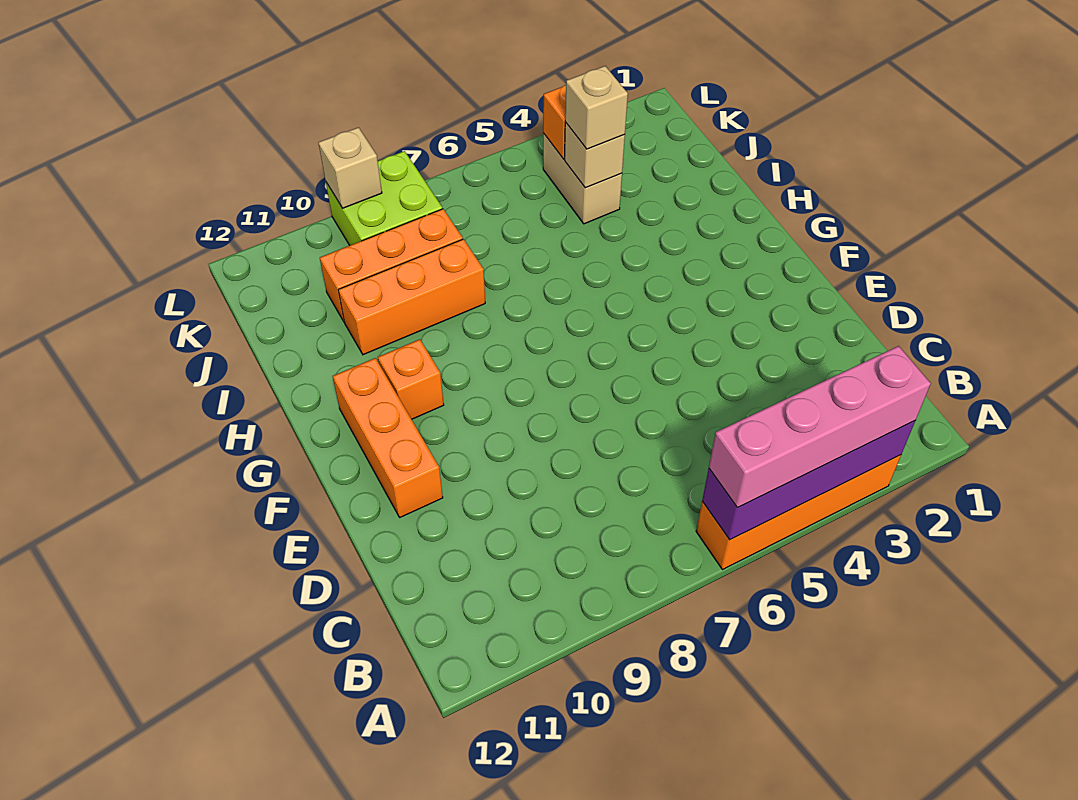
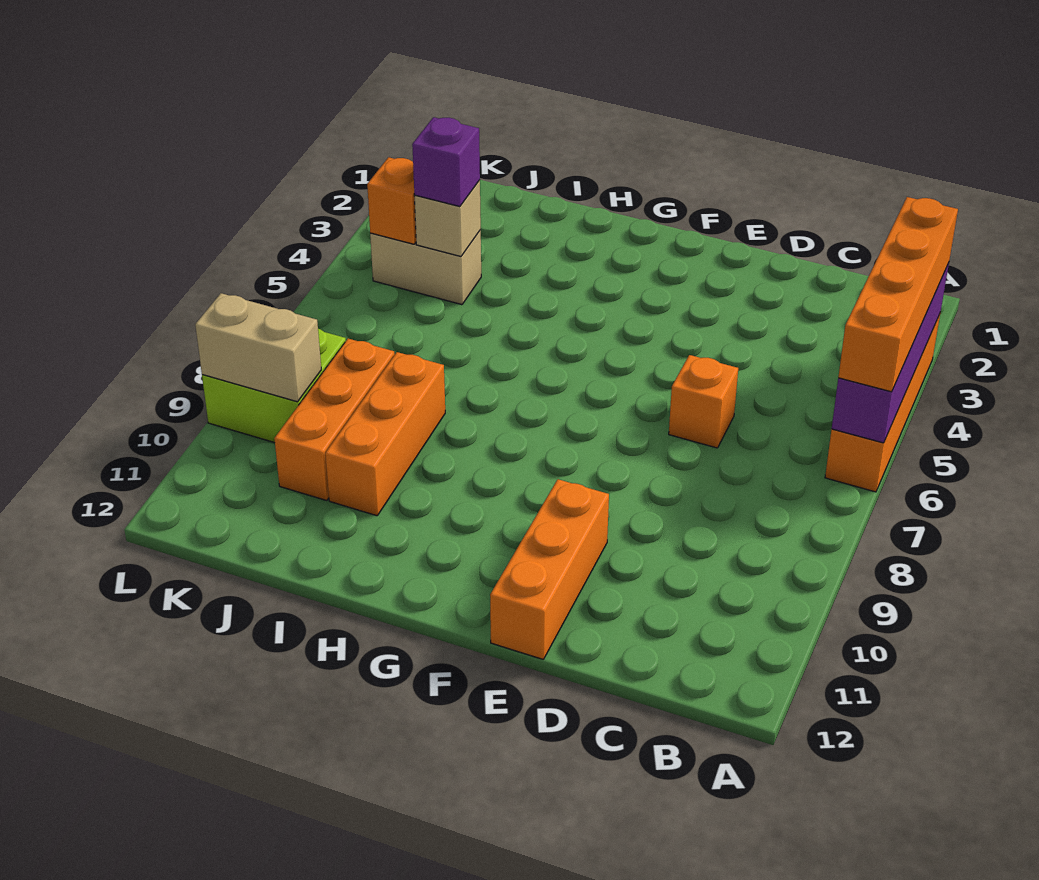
pink 1x4 brick [709,346,931,507] -> orange 1x4 brick [838,197,958,392]
orange 1x3 brick [333,358,443,517] -> orange 1x3 brick turned to [490,479,609,659]
orange 1x1 brick [378,339,444,419] -> orange 1x1 brick moved to [669,355,738,448]
tan 1x1 brick [565,66,628,149] -> purple 1x1 brick [412,117,480,207]
tan 1x1 brick [318,127,382,208] -> tan 1x2 brick [195,293,321,402]

